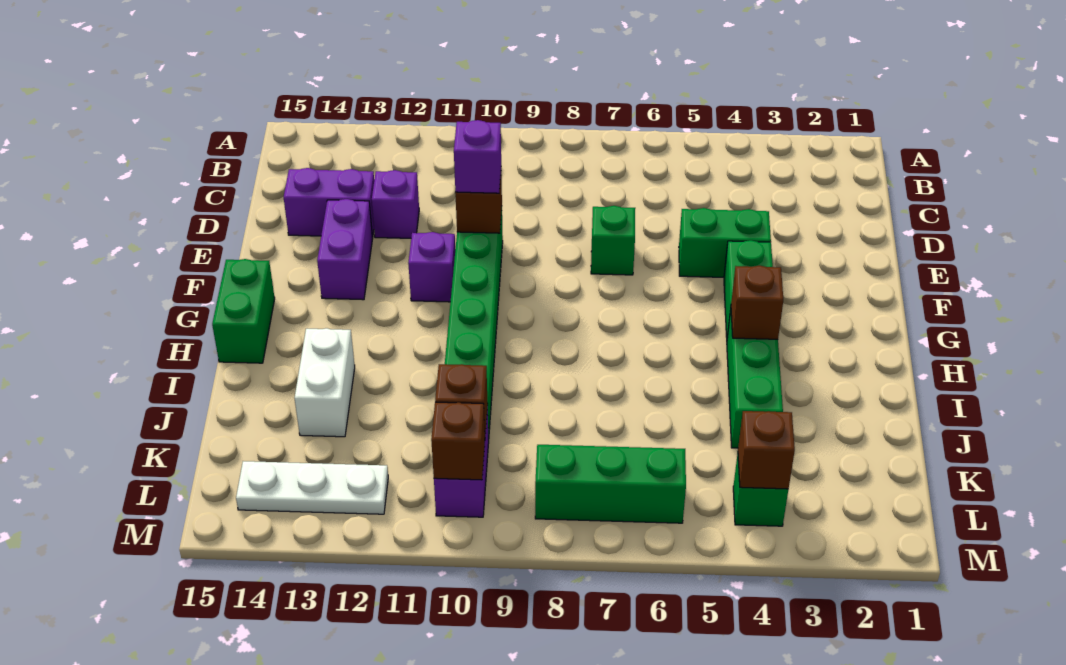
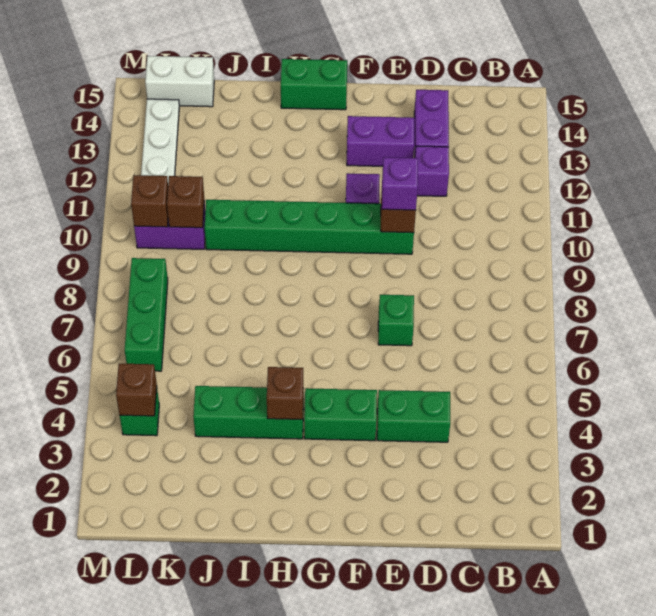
green 1x2 brick [679,208,771,277] -> green 1x2 brick turned to [377,390,450,442]
white 1x2 brick [295,328,355,437] -> white 1x2 brick moved to [145,56,214,107]

